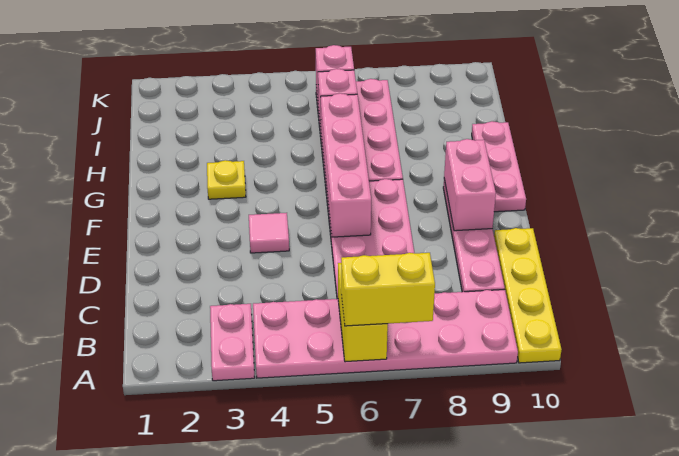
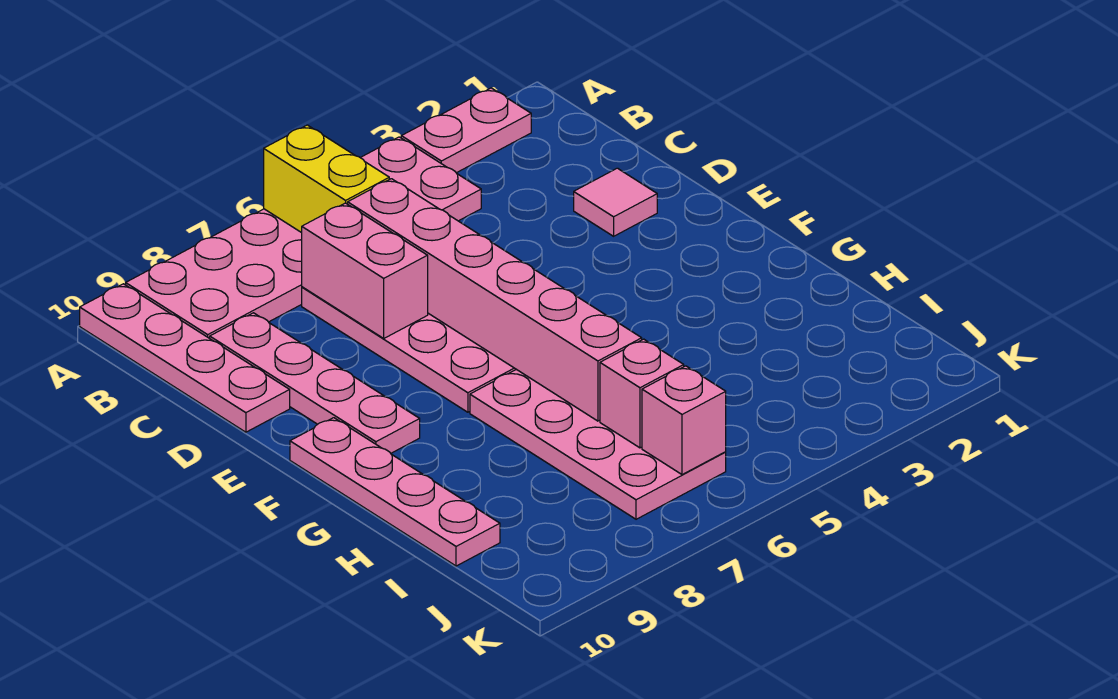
pink 1x2 plate [210,304,255,381] -> pink 1x2 plate turned to [401,88,531,173]
yellow 1x2 brick [341,253,435,326] -> none
yellow 1x4 plate [494,228,562,363] -> pink 1x4 plate [80,284,290,432]
pink 1x1 tile [249,213,289,253] -> pink 1x1 tile moved to [574,168,657,236]
pink 1x4 brick [321,93,371,237] -> pink 1x6 brick [348,179,642,421]
pink 1x2 brick [444,139,496,231] -> pink 1x2 brick moved to [302,203,428,338]
pink 1x3 plate [472,121,526,212] -> pink 1x4 plate [290,418,500,566]
yellow 1x1 plate [207,160,246,199] -> none

